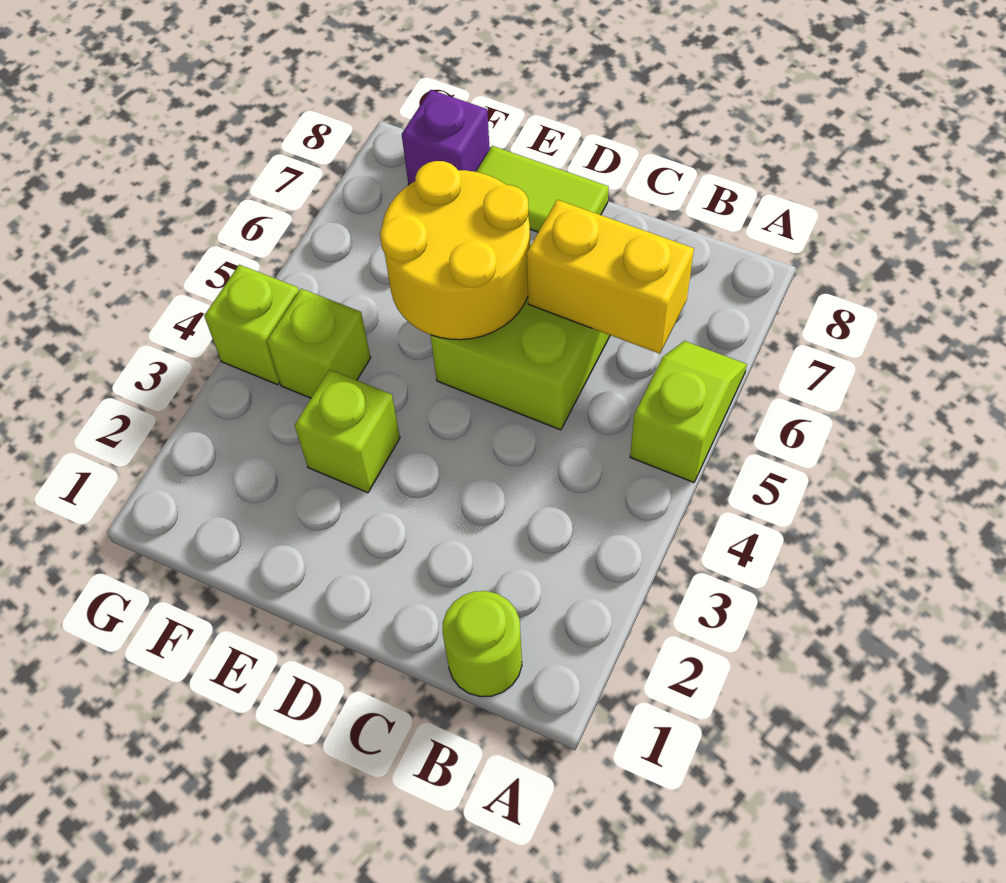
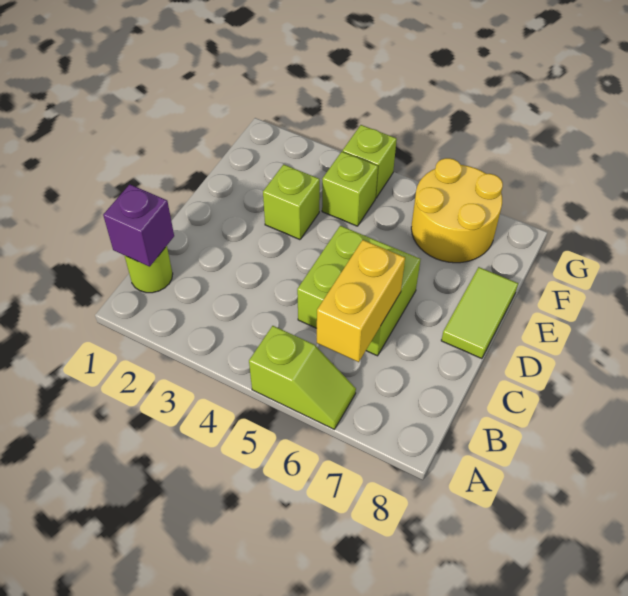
yellow 2x2 round brick [380,161,530,340] -> yellow 2x2 round brick moved to [411,158,503,263]
purple 1x1 brick [402,90,490,185] -> purple 1x1 brick moved to [103,184,174,267]

